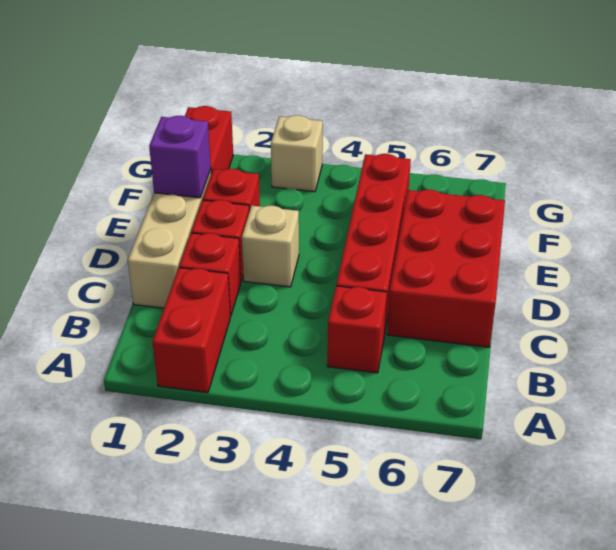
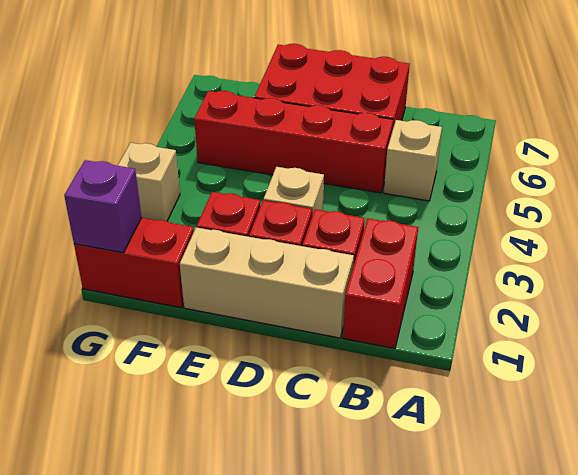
red 1x2 brick [152,268,230,393] -> red 1x2 brick turned to [343,218,418,348]
red 1x1 brick [327,286,387,373] -> tan 1x1 brick [384,120,442,201]
purple 1x1 brick [149,116,211,198] -> purple 1x1 brick moved to [64,160,142,253]

